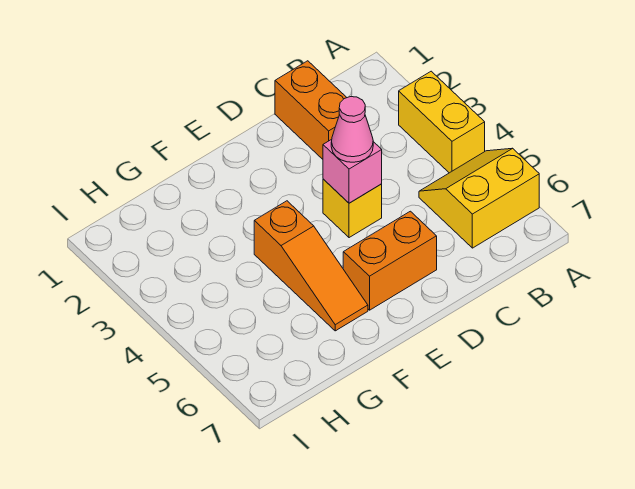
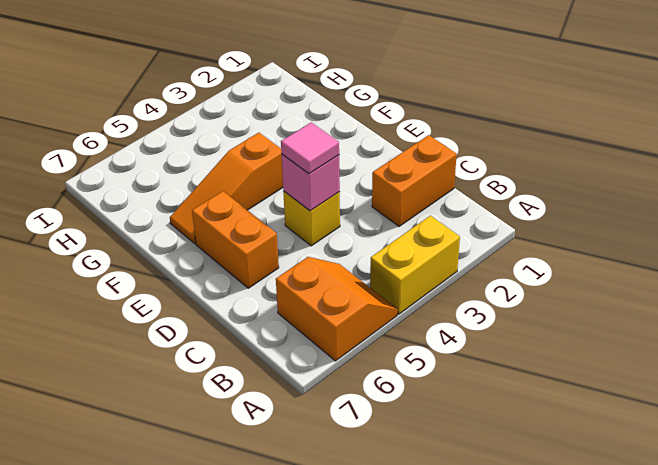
yellow 2x2 slope [419,148,539,248] -> orange 2x2 slope [276,257,398,361]
pink 1x1 cone [331,97,373,162] -> pink 1x1 tile [281,122,339,174]

